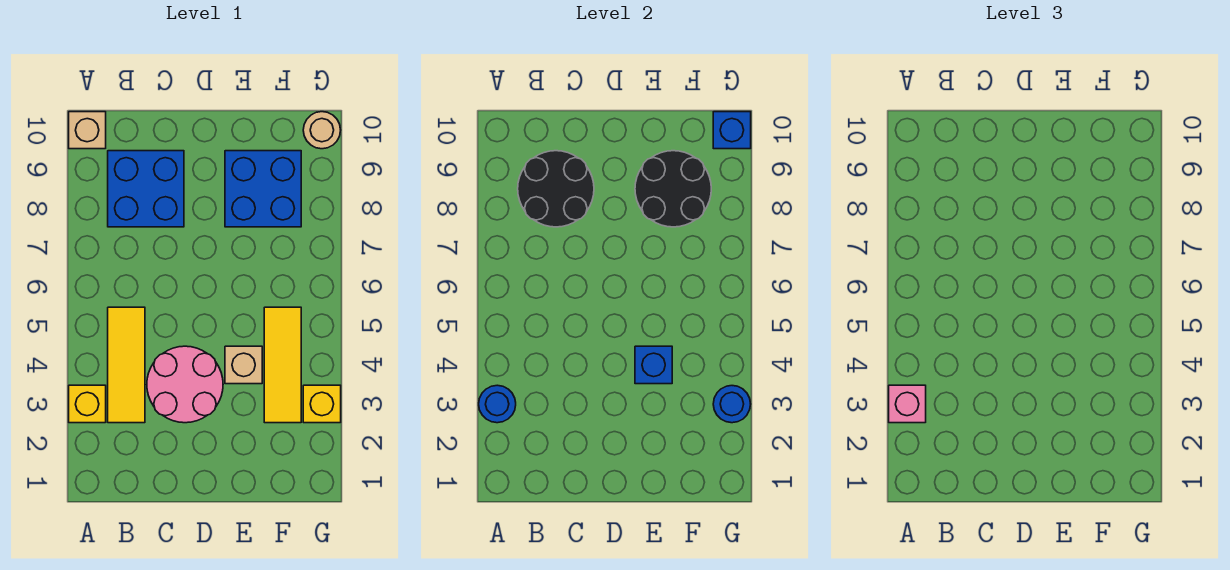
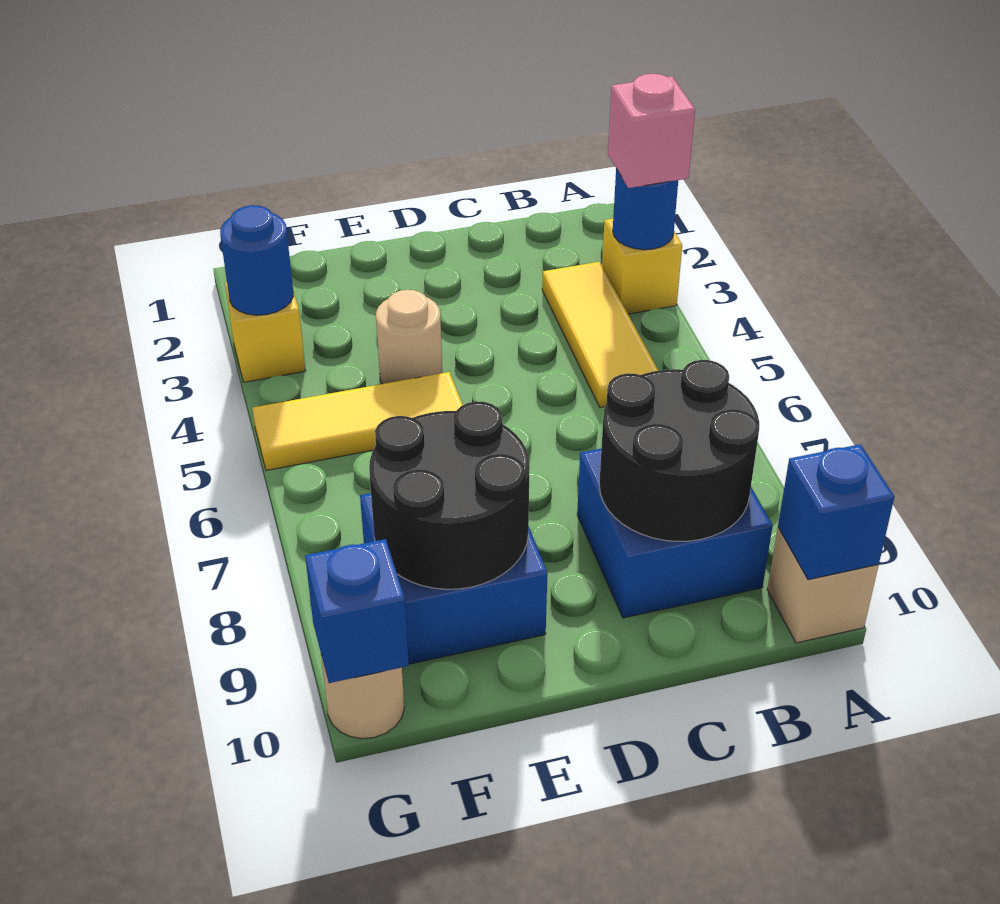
pink 2x2 round brick [147,346,223,423] -> none
tan 1x1 brick [225,346,262,384] -> tan 1x1 round brick [376,290,442,384]
blue 1x1 brick [635,346,672,384] -> blue 1x1 brick moved to [778,444,894,580]
yellow 1x3 tile [264,307,301,423] -> yellow 1x3 tile turned to [252,372,463,470]

